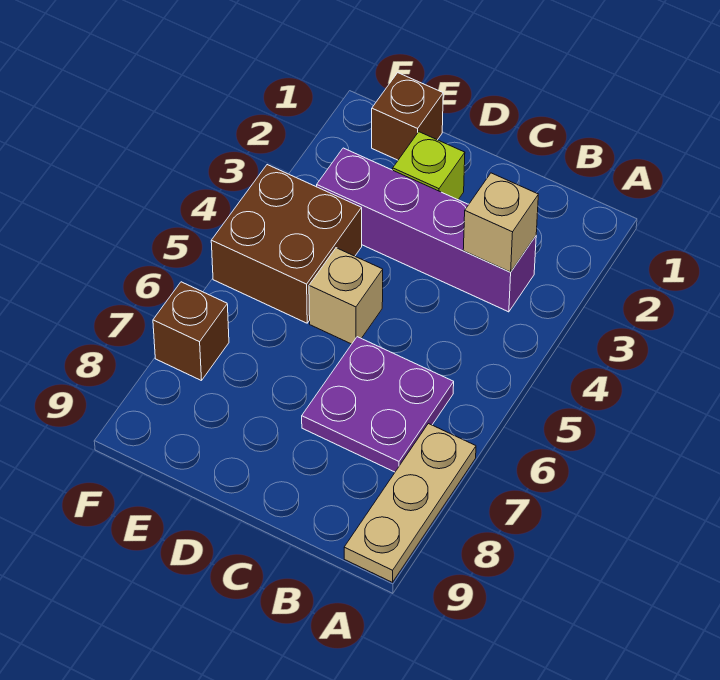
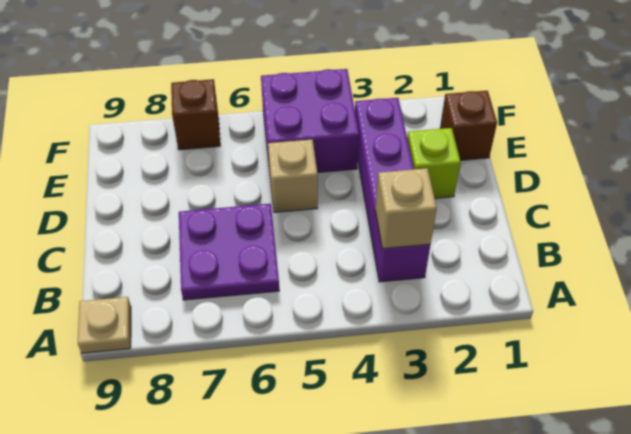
tan 1x3 plate [344,424,476,582] -> tan 1x1 plate [78,297,131,353]
brown 2x2 brick [211,165,362,323] -> purple 2x2 brick [261,69,359,173]

